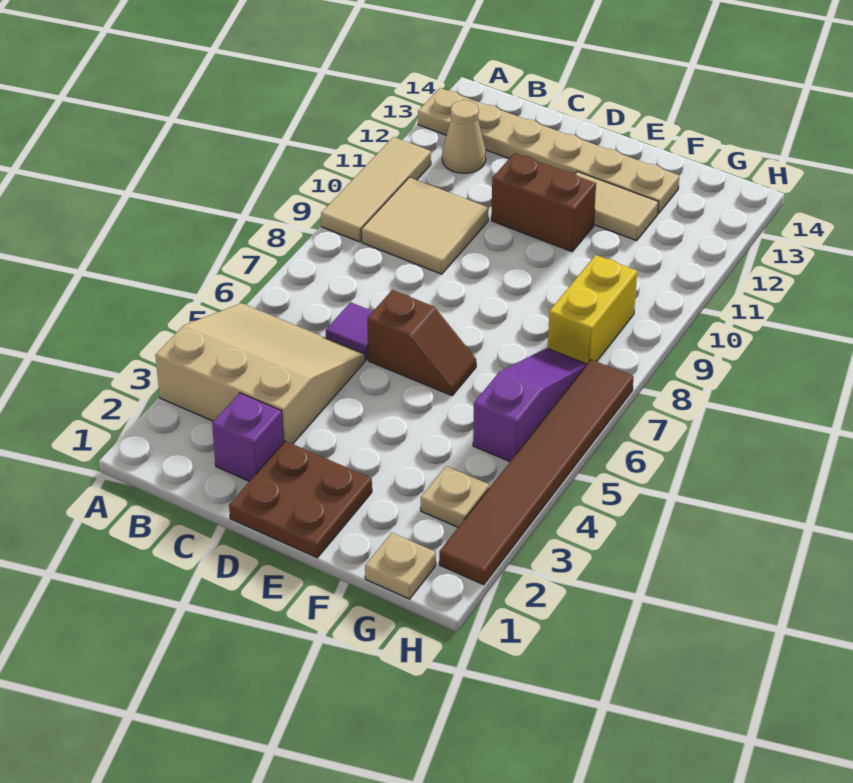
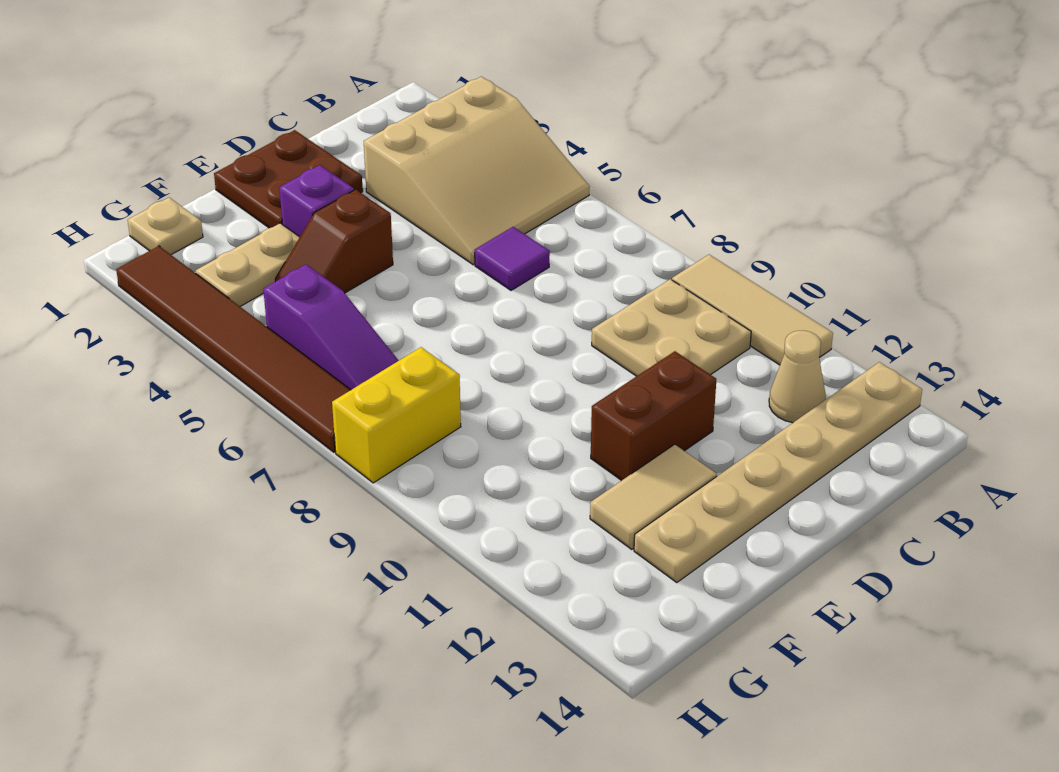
tan 2x2 tile [361,177,489,274] -> tan 2x2 plate [592,279,751,376]
purple 1x1 brick [212,393,283,481] -> purple 1x1 brick moved to [279,165,354,237]
brown 1x2 slope [367,290,476,396] -> brown 1x2 slope moved to [275,190,393,293]
tan 1x1 plate [421,466,489,527] -> tan 1x2 plate [196,223,300,306]
yellow 1x2 brick [548,255,637,364] -> yellow 1x2 brick turned to [332,347,461,483]

